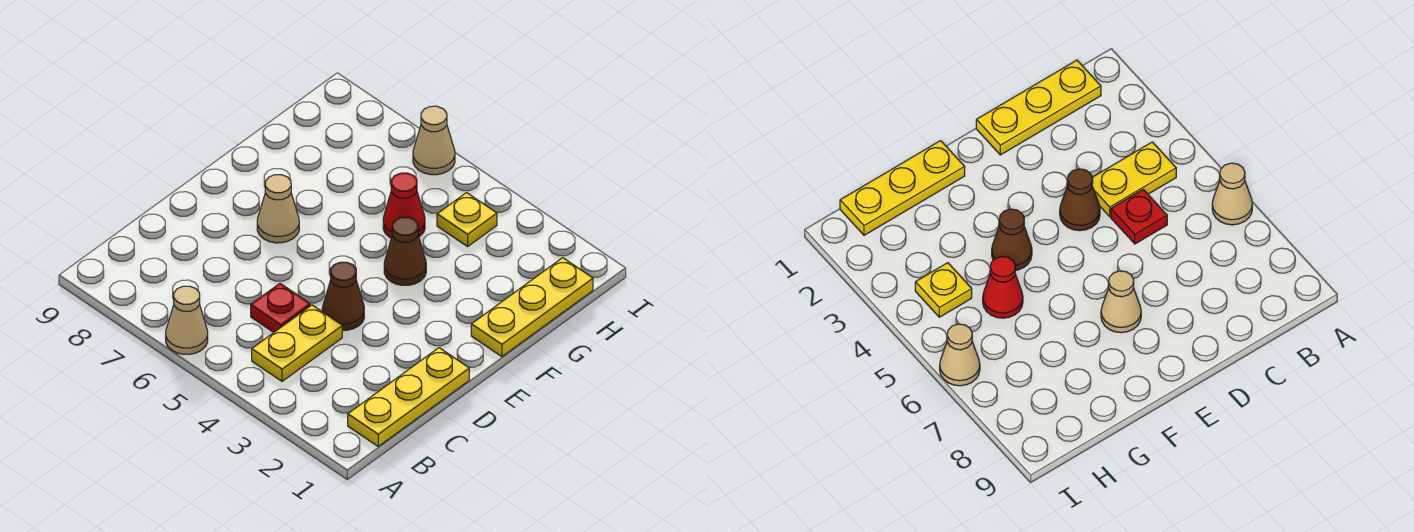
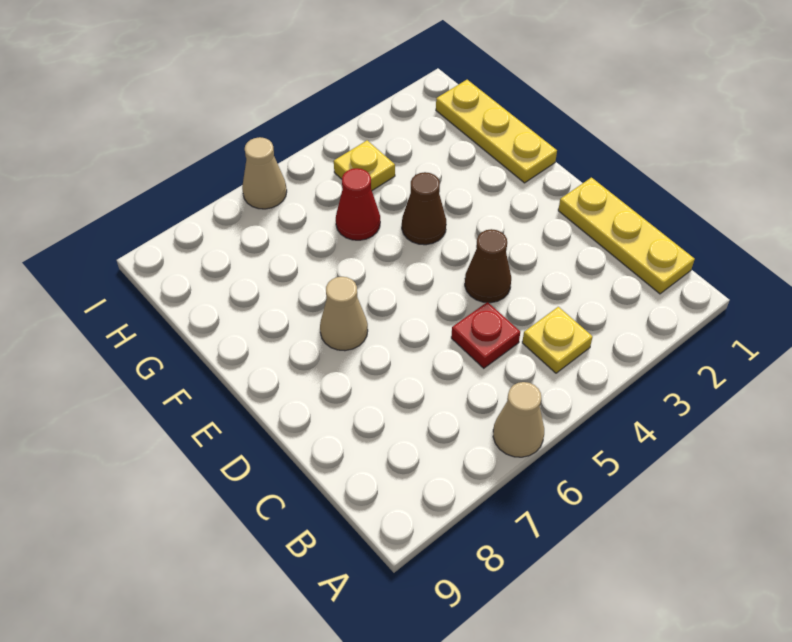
yellow 1x2 plate [252,305,342,381] -> yellow 1x1 plate [522,307,593,373]

